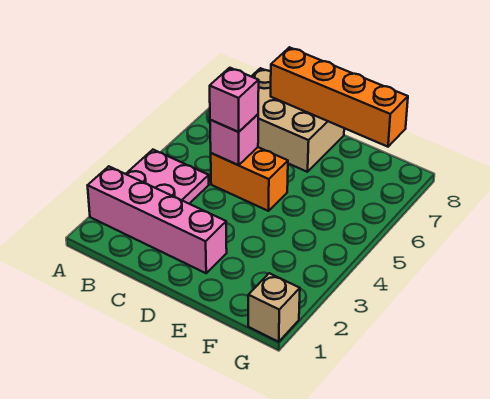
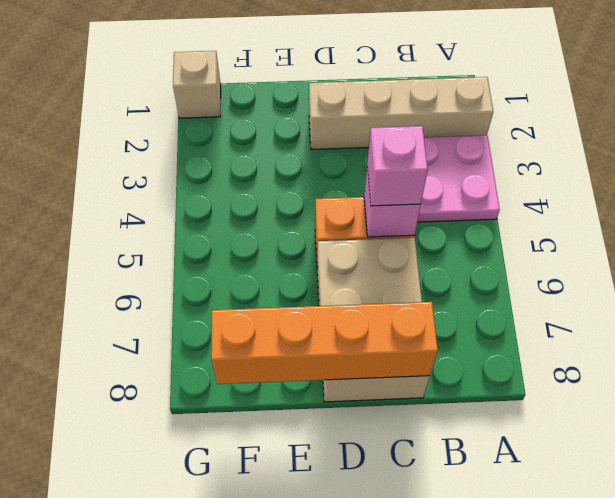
pink 1x4 brick [88,166,227,273] -> tan 1x4 brick [309,77,493,149]
tan 2x3 brick [251,68,344,172] -> tan 2x3 brick turned to [317,238,430,402]

